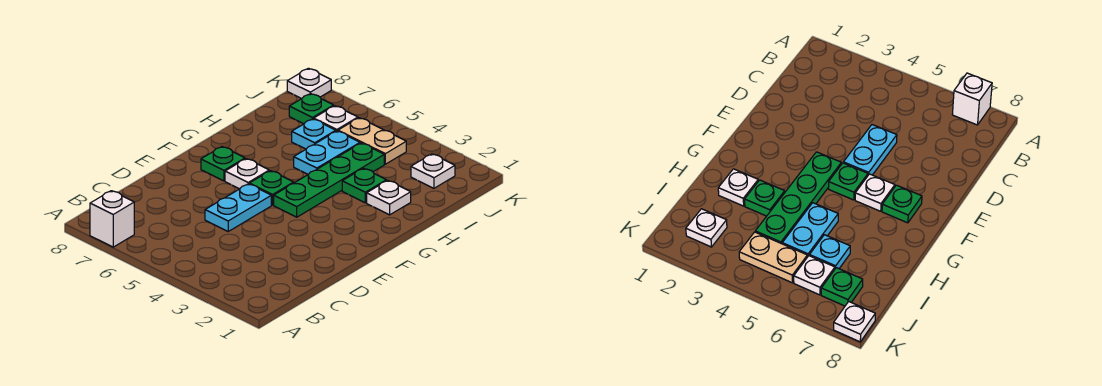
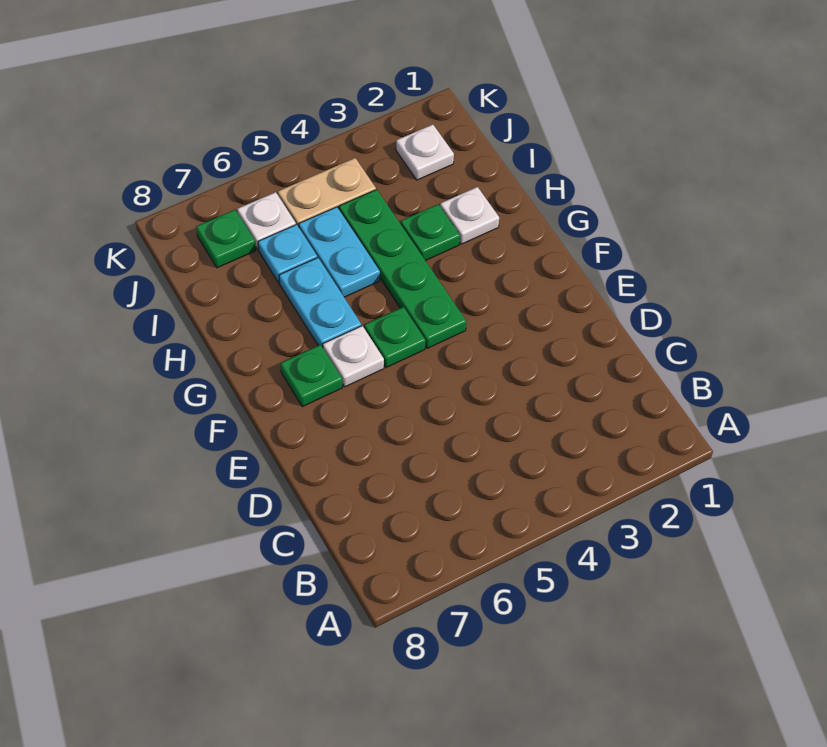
white 1x1 brick [90,191,134,247] -> none
cyan 1x2 plate [205,184,271,231] -> cyan 1x2 plate moved to [279,258,361,347]
white 1x1 plate [287,68,331,99] -> none

